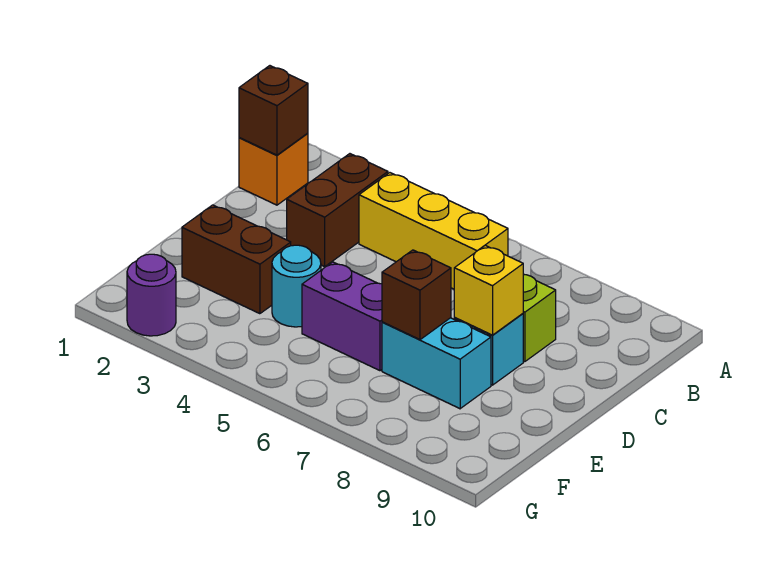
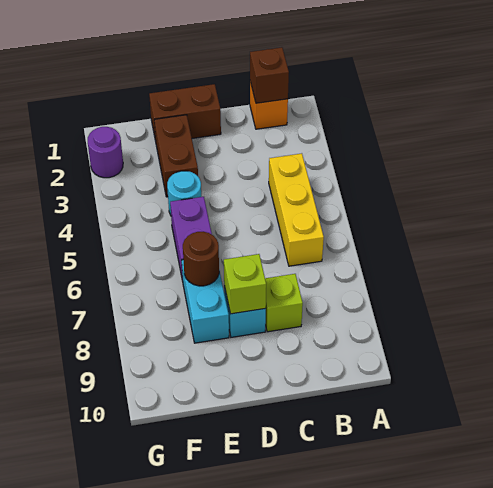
brown 1x2 brick [287,154,388,267] -> brown 1x2 brick moved to [149,84,221,141]
yellow 1x1 brick [454,245,523,335] -> lime 1x1 brick [224,254,266,314]
brown 1x1 brick [382,250,451,340] -> brown 1x1 round brick [183,232,219,286]

